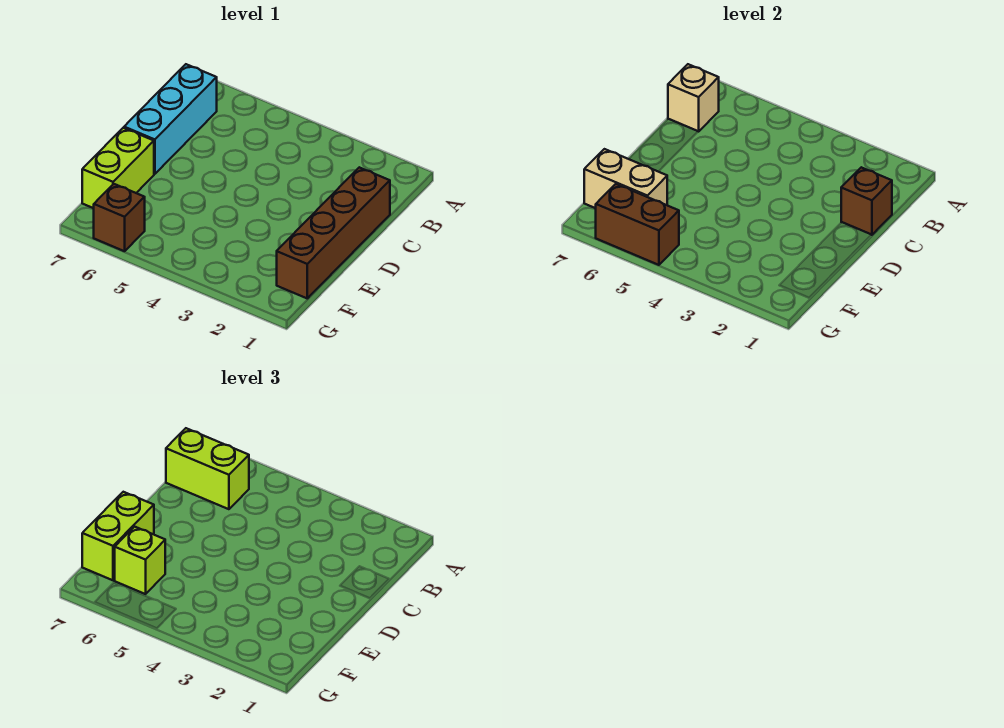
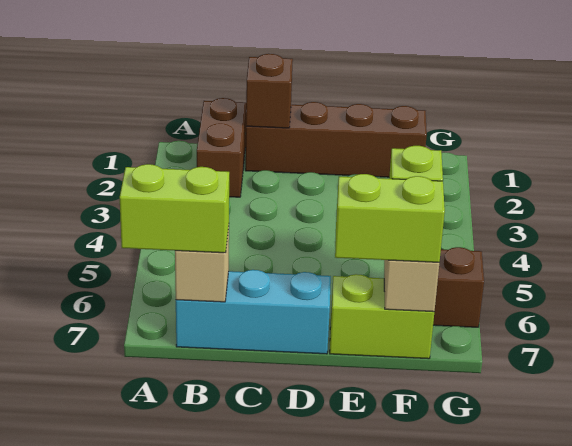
lime 1x2 brick [166,428,249,509] -> lime 1x2 brick turned to [120,164,229,253]
brown 1x2 brick [596,184,679,265] -> brown 1x2 brick moved to [197,98,246,197]

